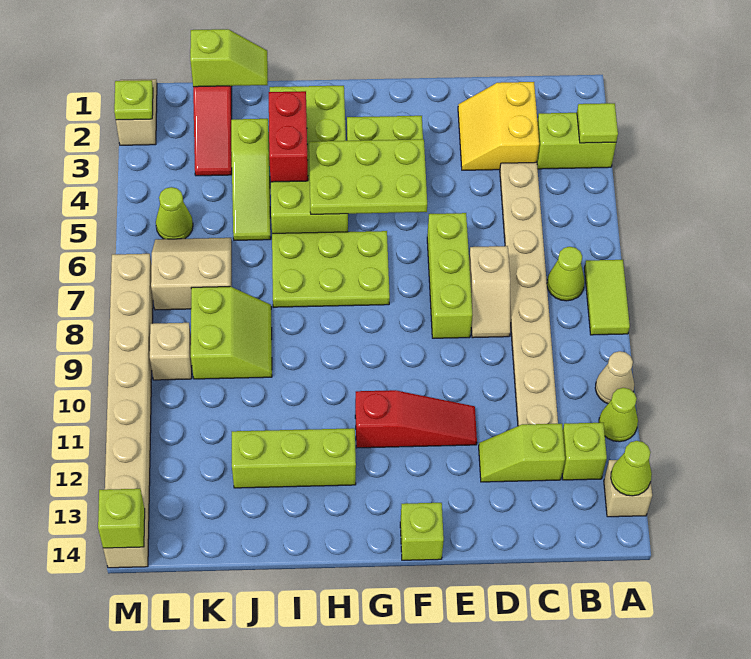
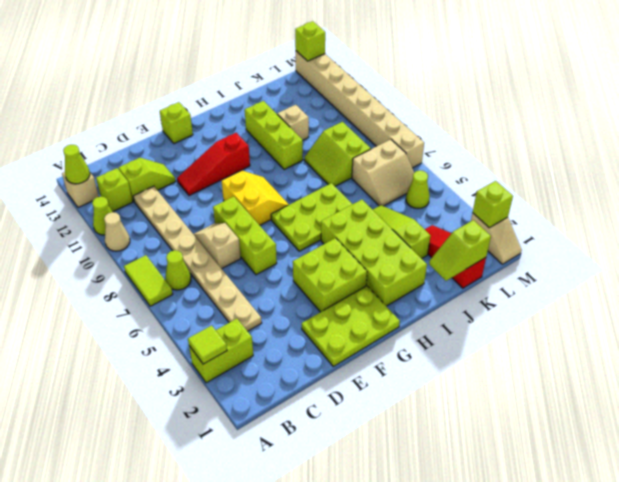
yellow 2x2 slope [458,82,539,170] -> yellow 2x2 slope moved to [222,171,289,225]
lime 2x3 plate [309,139,427,214] -> lime 2x3 plate moved to [302,286,400,366]
lime 1x3 brick [232,428,356,488] -> lime 1x3 brick turned to [245,101,303,170]
red 1x2 brick [269,91,308,182] -> none
tan 1x1 brick [150,323,192,380] -> tan 1x1 brick moved to [277,105,309,140]
lime 1x1 plate [114,80,153,120] -> lime 1x1 brick [473,181,513,228]

